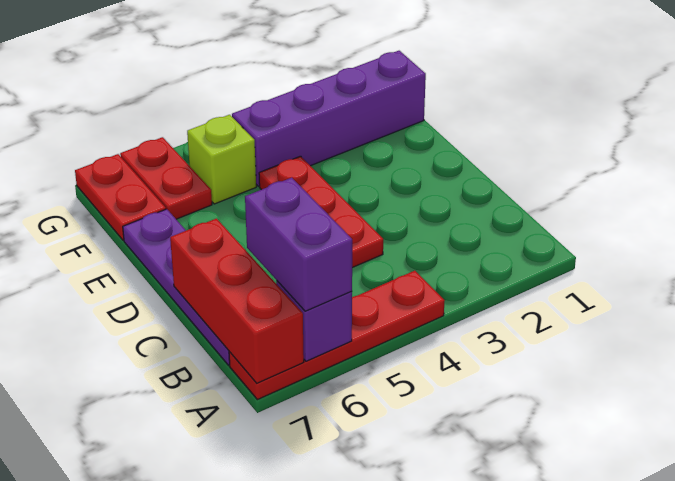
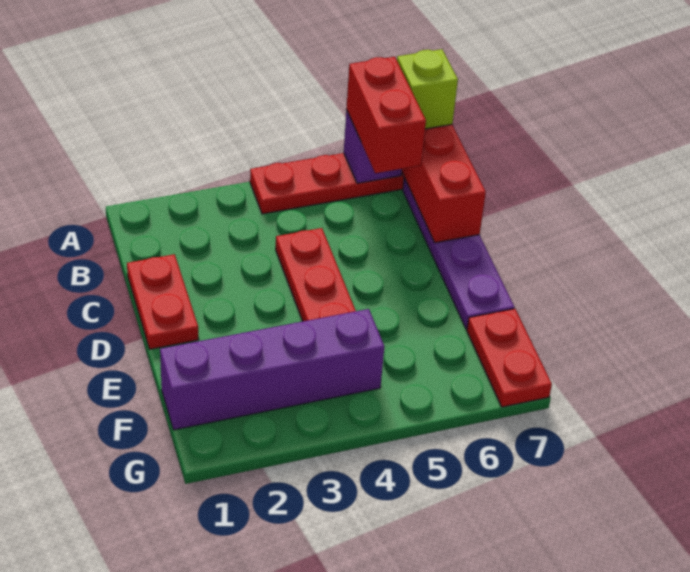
purple 1x2 brick [245,178,352,311] -> red 1x2 brick [346,57,426,173]
lime 1x1 brick [187,115,256,204] -> lime 1x1 brick moved to [397,49,458,129]
red 1x2 plate [120,137,212,219] -> red 1x2 plate moved to [127,254,199,349]

